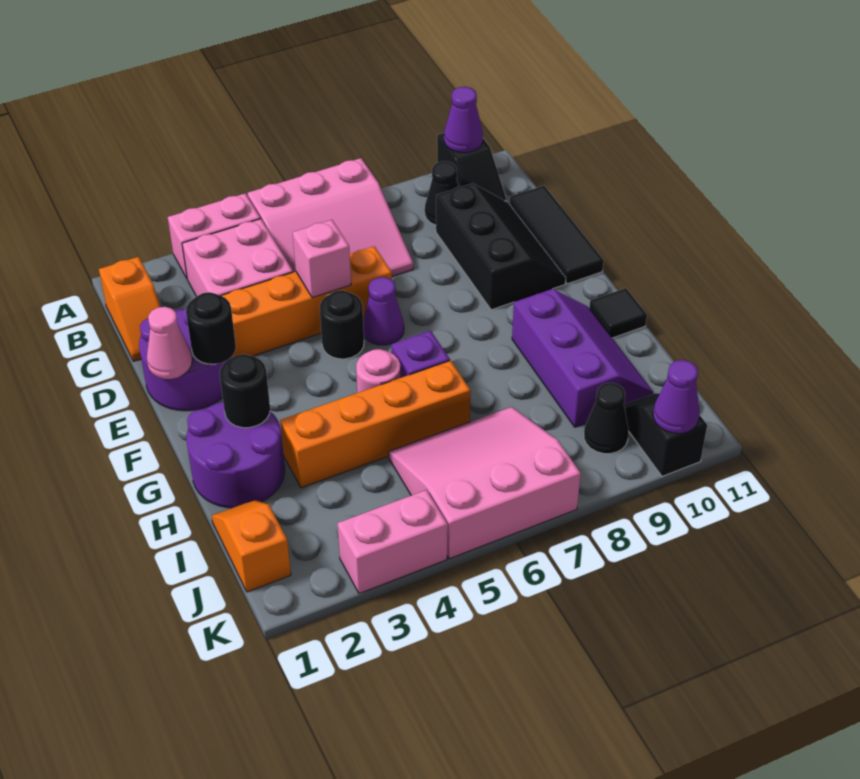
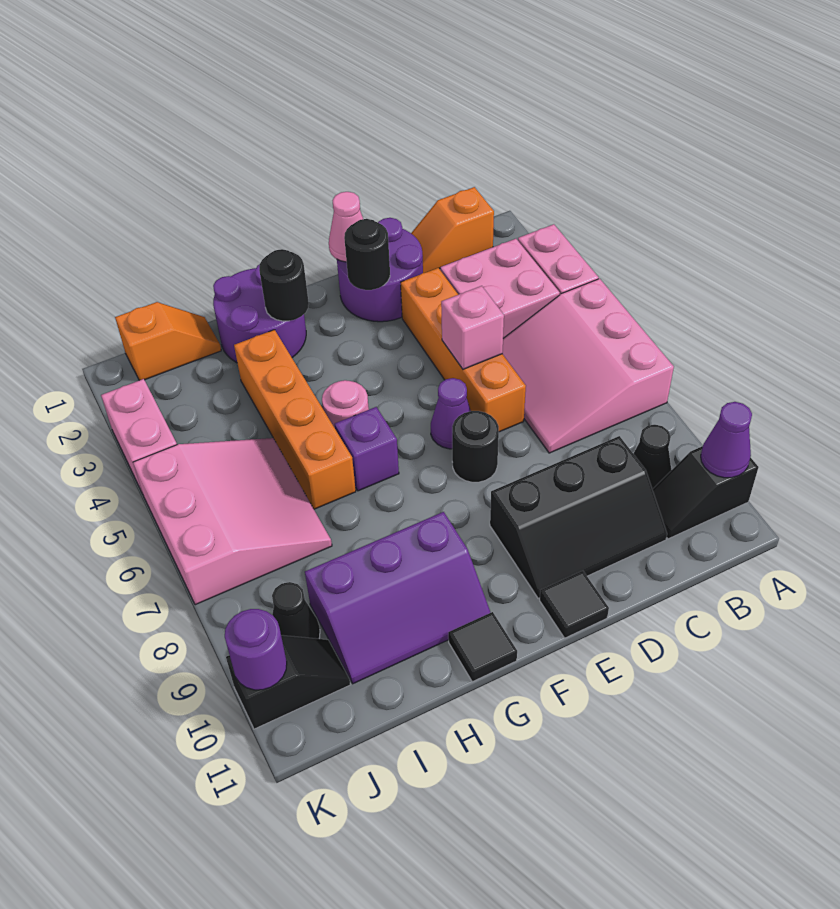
black 1x3 tile [509,186,604,284] -> black 1x1 tile [540,571,609,638]
black 1x1 round brick [320,290,364,359] -> black 1x1 round brick moved to [452,411,499,482]
purple 1x1 cone [653,360,700,434] -> purple 1x1 round brick [225,609,287,690]

